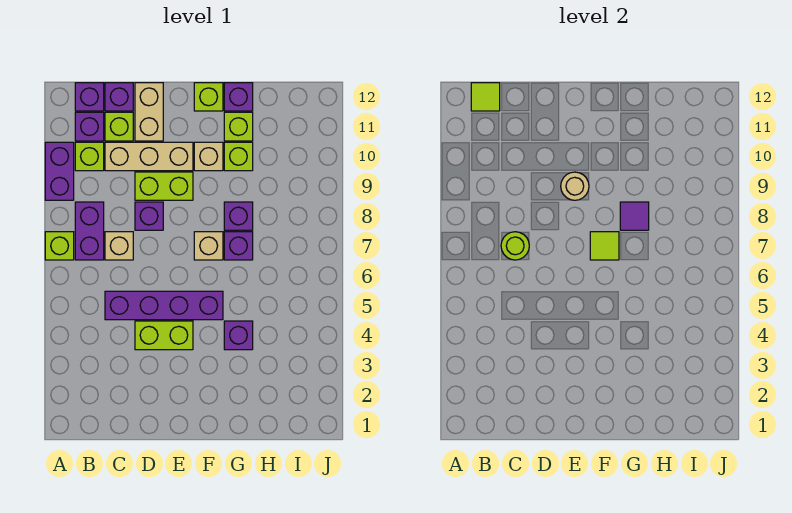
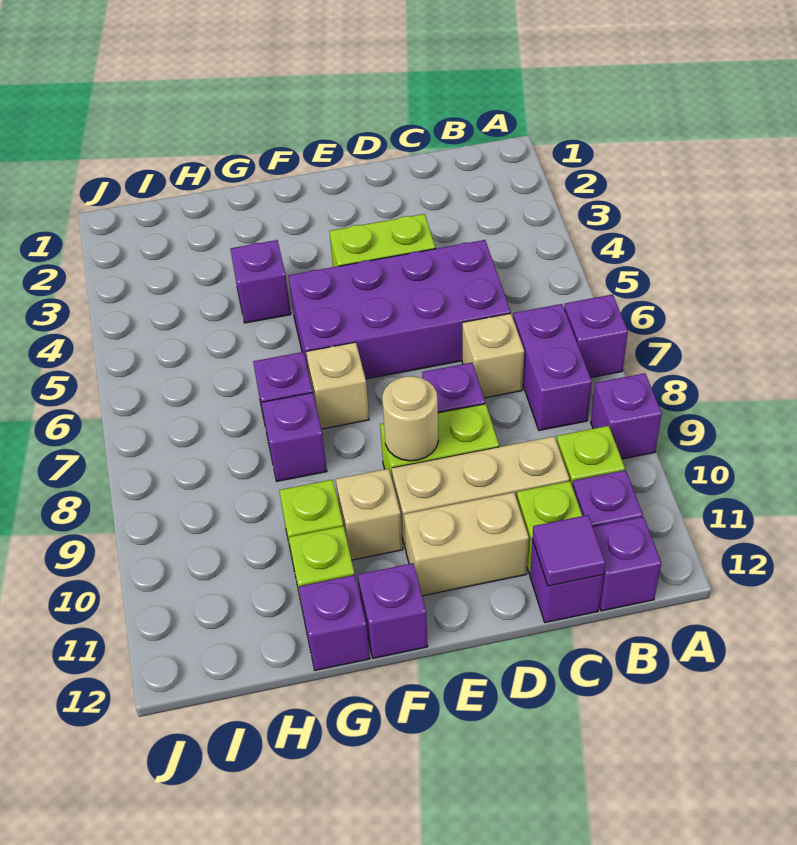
lime 1x1 brick [45,232,74,260] -> purple 1x1 brick [564,295,628,378]
purple 1x2 brick [45,142,74,200] -> purple 1x1 brick [591,373,662,459]
lime 1x1 tile [471,83,500,111] -> none
purple 1x4 brick [105,291,223,320] -> purple 2x4 brick [288,240,511,379]
lime 1x1 round brick [501,232,529,260] -> none
tan 1x2 brick [135,83,163,141] -> tan 1x2 brick turned to [404,492,529,596]
lime 1x1 tile [590,232,619,260] -> none
lime 1x1 brick [194,83,223,111] -> purple 1x1 brick [358,563,428,658]
purple 1x1 tile [620,202,649,230] -> purple 1x1 tile moved to [532,515,605,586]

